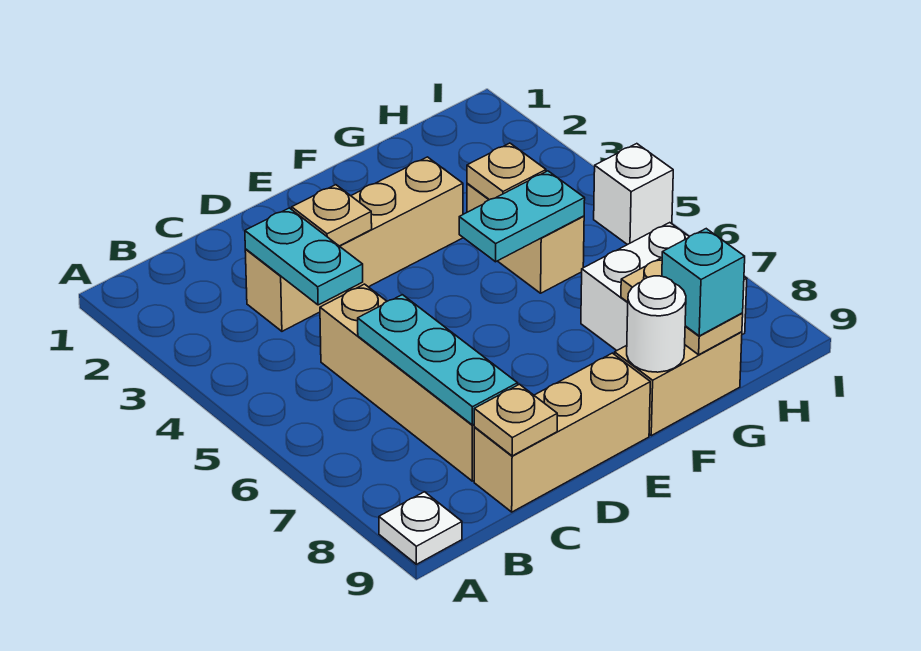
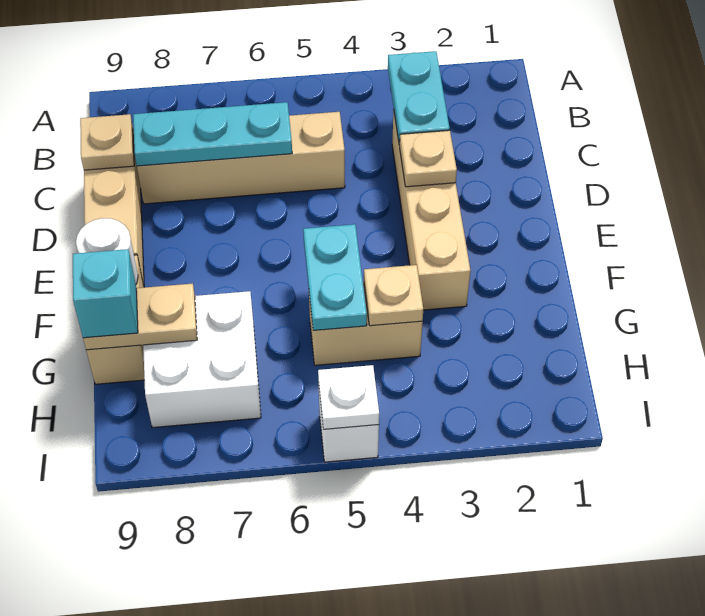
white 1x1 plate [379,492,462,564] -> white 1x1 plate moved to [318,365,379,429]
cyan 1x2 plate [245,208,363,305] -> cyan 1x2 plate turned to [388,51,450,145]

